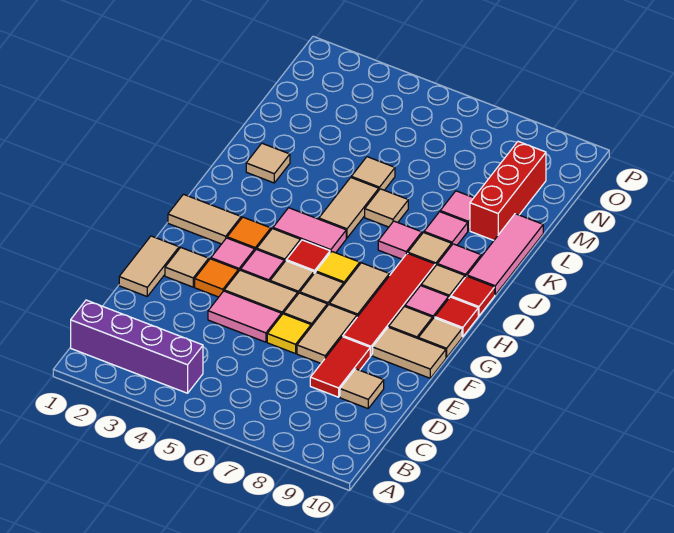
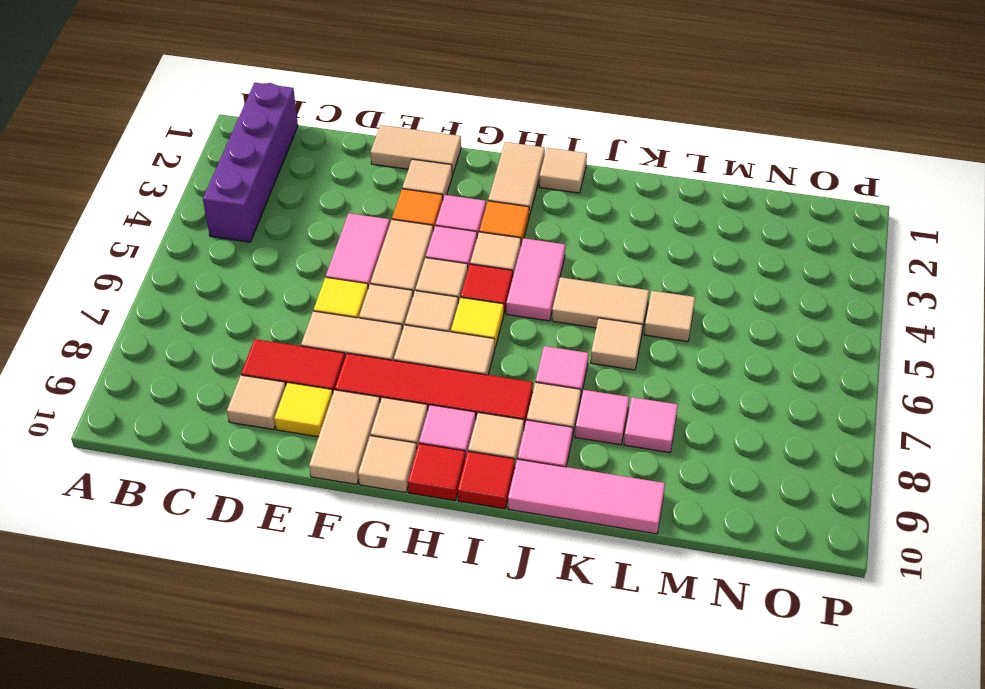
none -> yellow 1x1 tile [274,383,333,437]
tan 1x1 tile [246,143,290,183] -> tan 1x1 tile moved to [539,148,587,193]
red 1x3 brick [470,142,546,240] -> none

